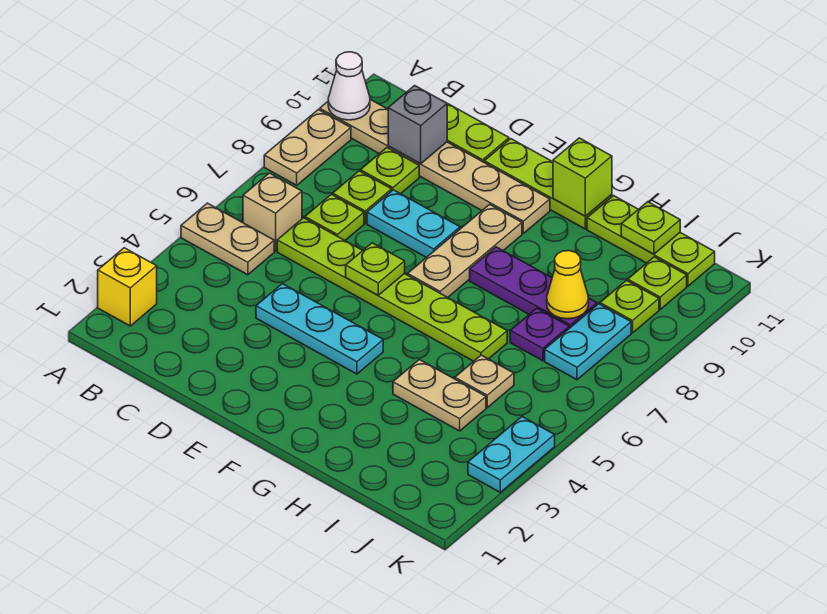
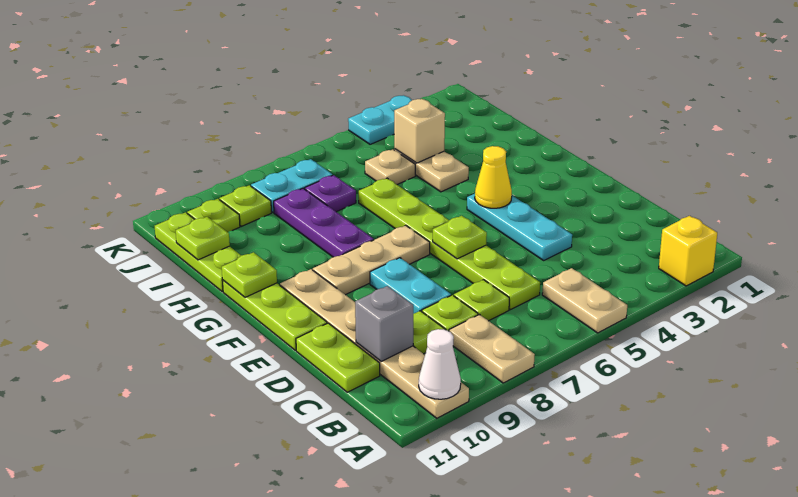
tan 1x2 plate [264,110,351,185] -> tan 1x2 plate turned to [449,314,535,383]
tan 1x1 brick [243,173,302,251] -> tan 1x1 brick moved to [394,99,445,163]
lime 1x1 brick [553,138,612,216] -> lime 1x1 plate [222,252,277,297]
yellow 1x1 cone [547,251,589,319] -> yellow 1x1 cone moved to [475,146,512,208]

